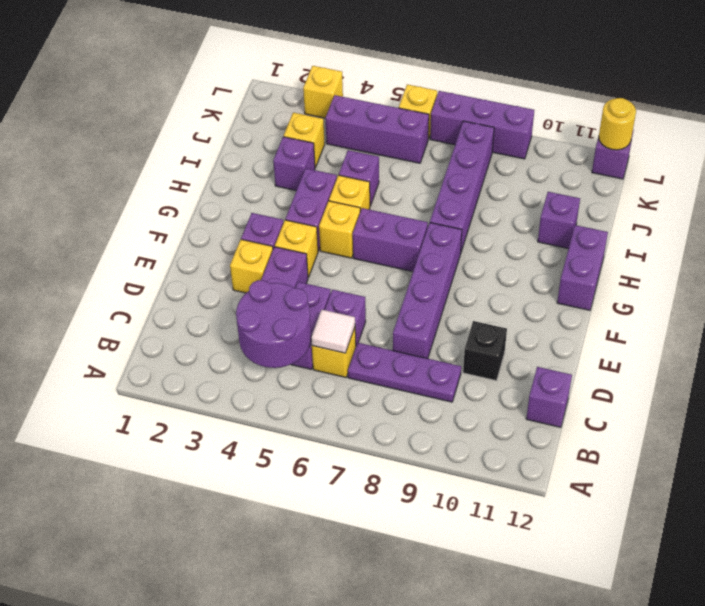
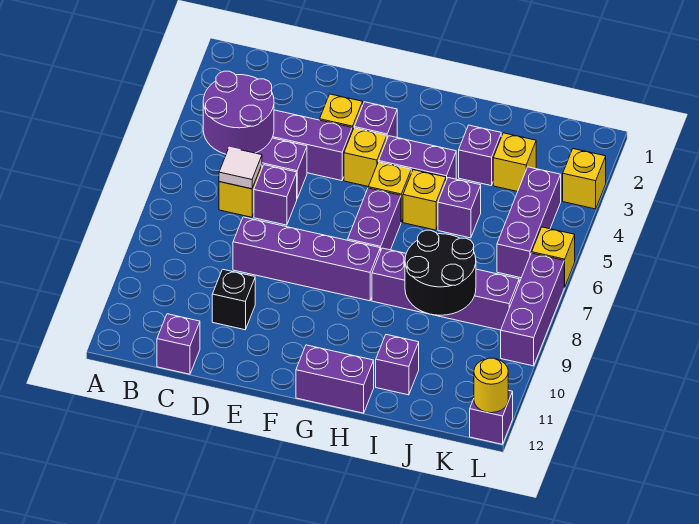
purple 1x3 plate [348,343,461,402] -> none
none -> black 2x2 round brick [405,230,476,315]

